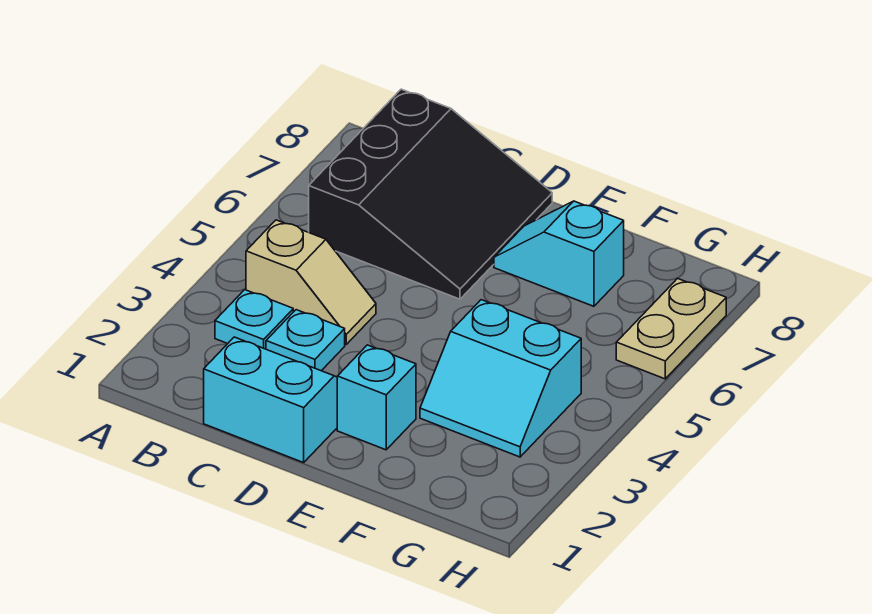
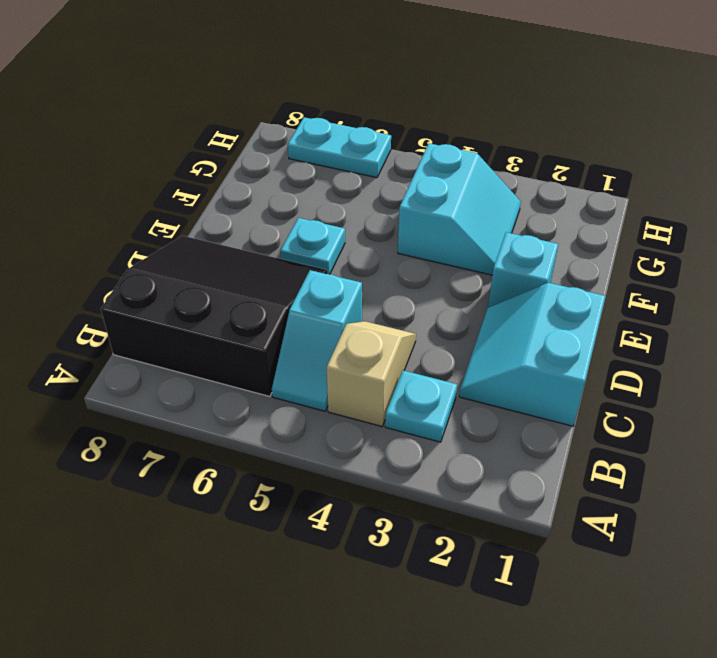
cyan 1x1 plate [266,310,345,371] -> cyan 1x1 plate moved to [280,218,345,274]
cyan 1x2 slope [494,201,624,306] -> cyan 1x2 slope moved to [272,270,362,411]
tan 1x2 plate [616,278,726,379] -> cyan 1x2 plate [288,117,391,178]

